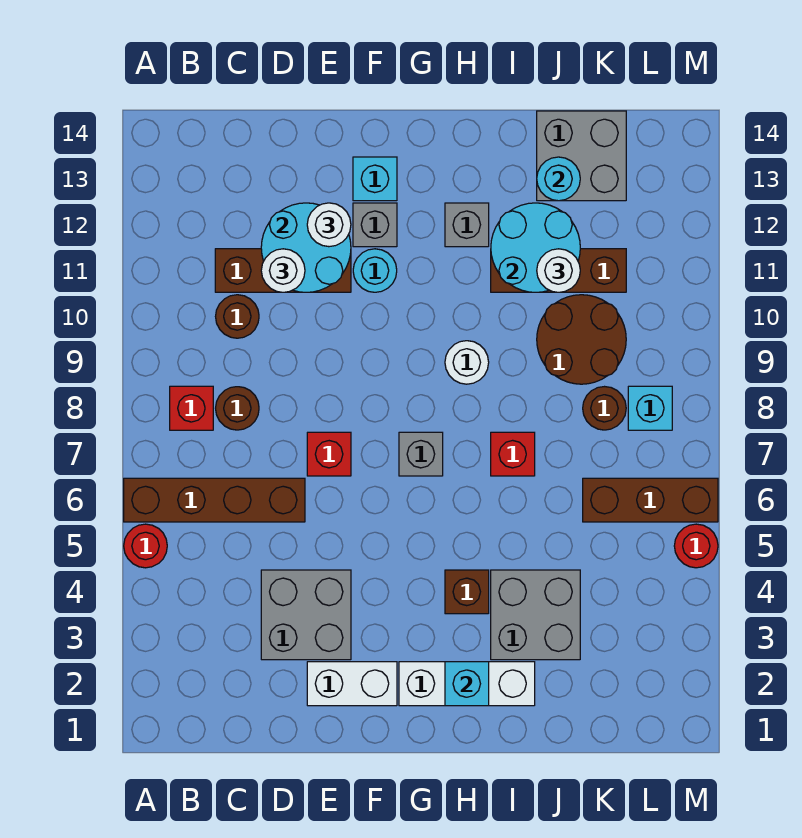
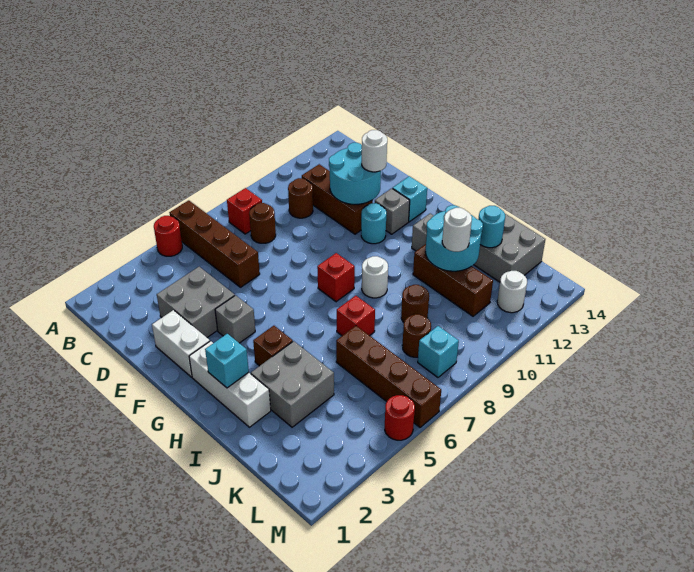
white 1x1 round brick [261,249,305,292] -> white 1x1 round brick moved to [497,271,527,313]
red 1x1 brick [307,432,351,476] -> red 1x1 brick moved to [317,253,355,302]
grey 1x1 brick [399,432,443,476] -> grey 1x1 brick moved to [215,295,255,343]
brown 2x2 round brick [537,295,626,384] -> brown 1x1 round brick [401,285,429,322]
brown 1x3 brick [583,478,718,522] -> brown 1x4 brick [336,326,441,427]

